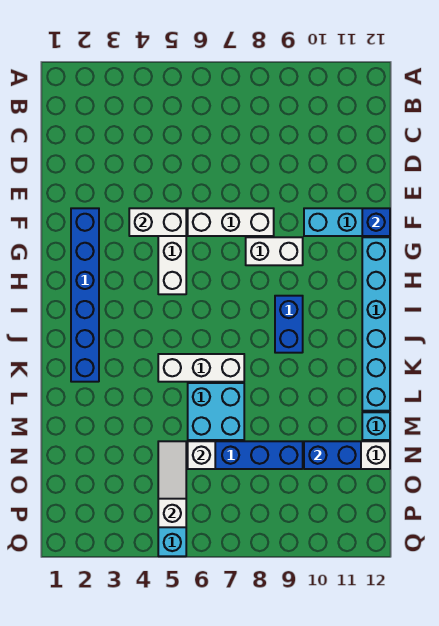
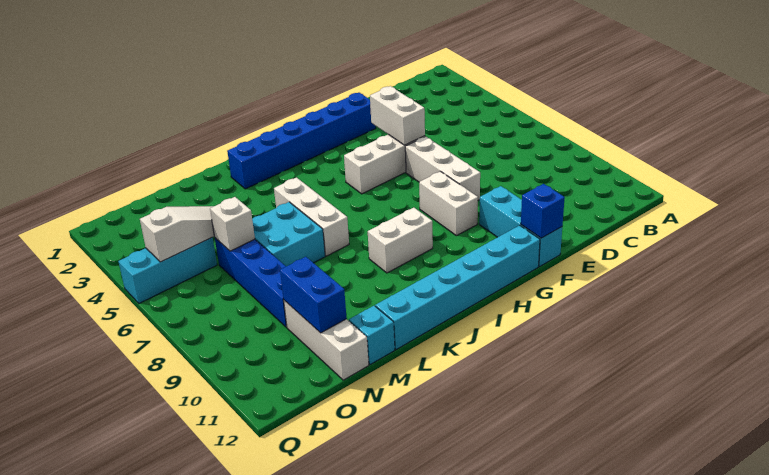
blue 1x2 brick [275,296,303,353] -> white 1x2 brick [368,208,433,273]

